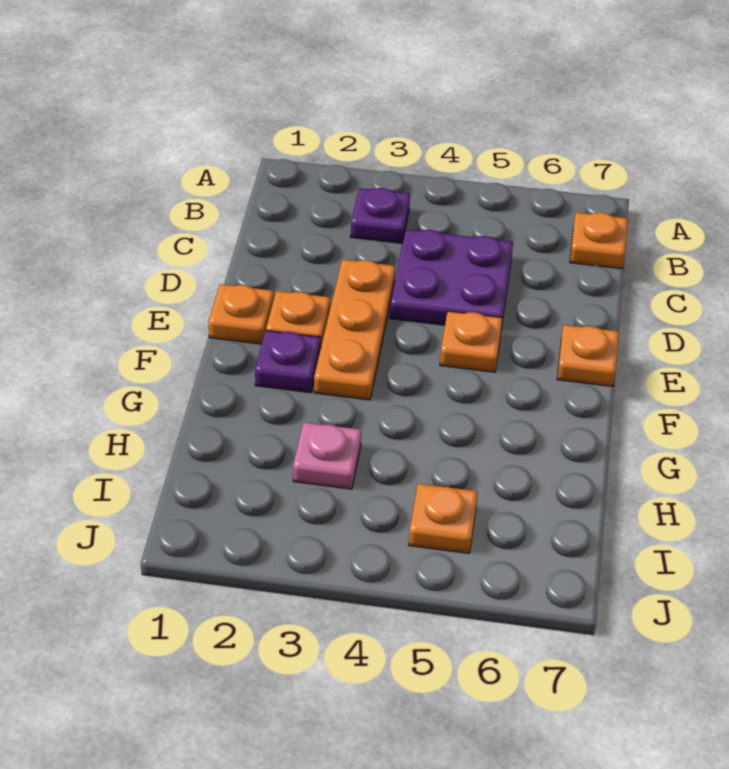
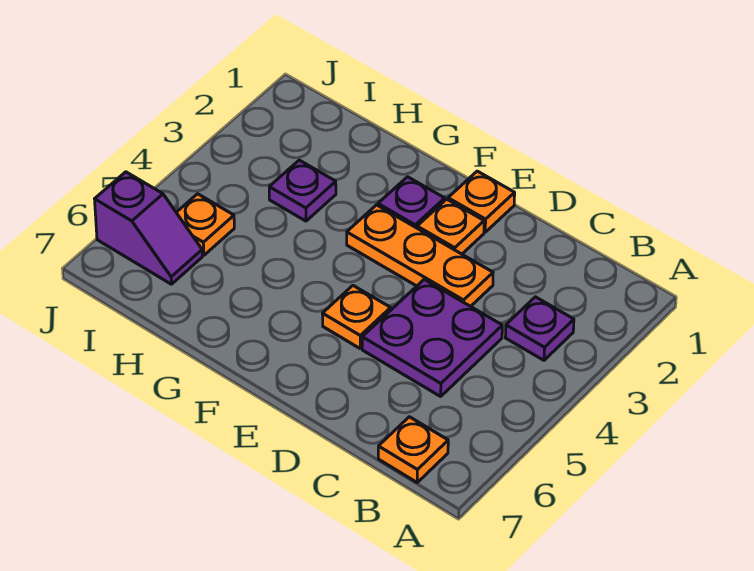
orange 1x1 plate [557,325,619,386] -> none
pink 1x1 plate [293,422,361,489] -> purple 1x1 plate [269,160,336,221]
none -> purple 1x2 slope [95,172,202,284]

